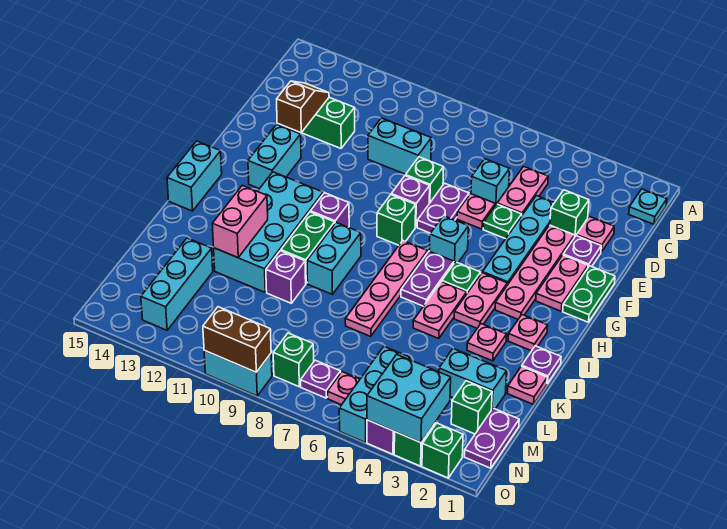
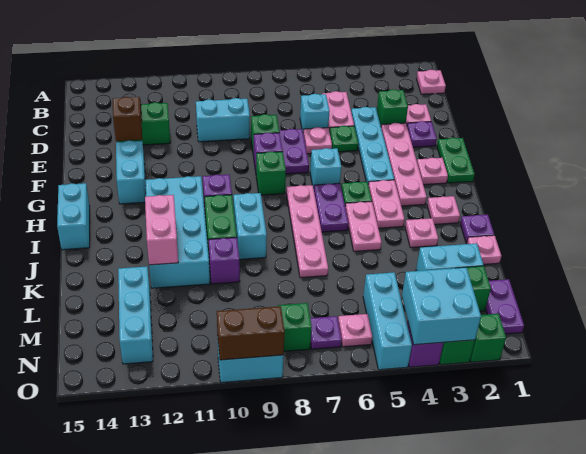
cyan 1x1 plate [629,189,667,224] -> pink 1x1 plate [417,70,446,94]
pink 1x2 plate [536,255,588,311] -> pink 1x1 plate [417,158,448,185]

